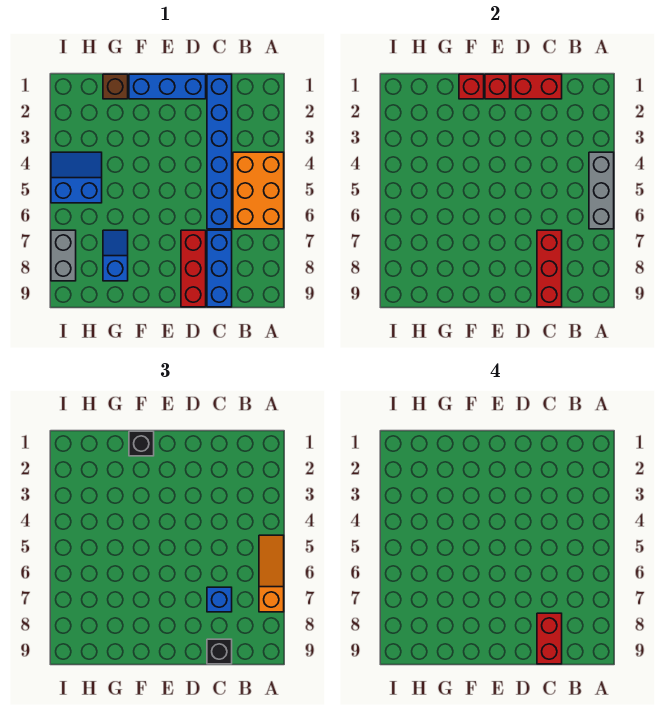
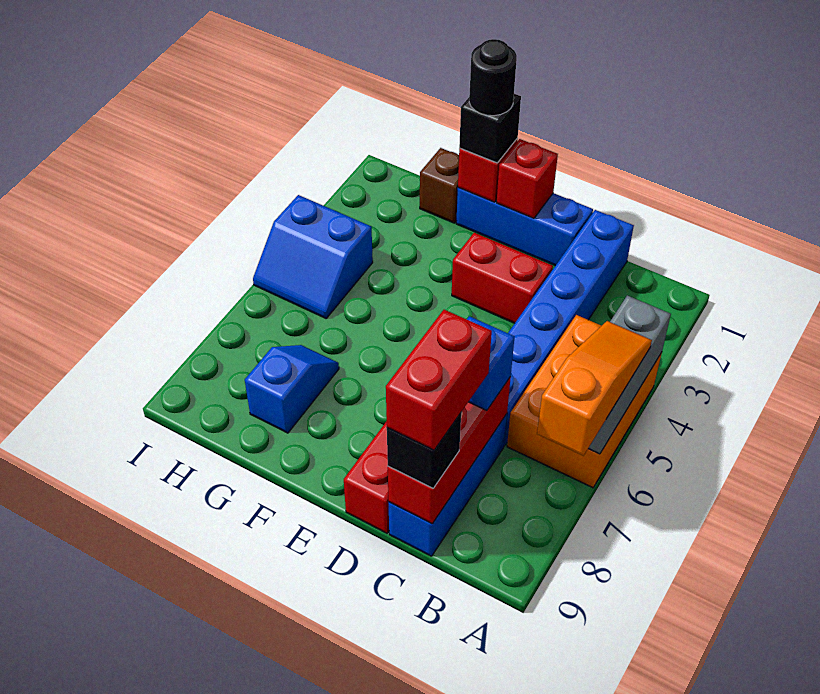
red 1x2 brick [511,74,562,99] -> red 1x2 brick moved to [452,233,553,323]
none -> black 1x1 round brick [469,39,517,116]
blue 2x2 slope [51,152,102,203] -> blue 2x2 slope turned to [253,195,373,318]
grey 1x2 brick [51,230,76,281] -> none

